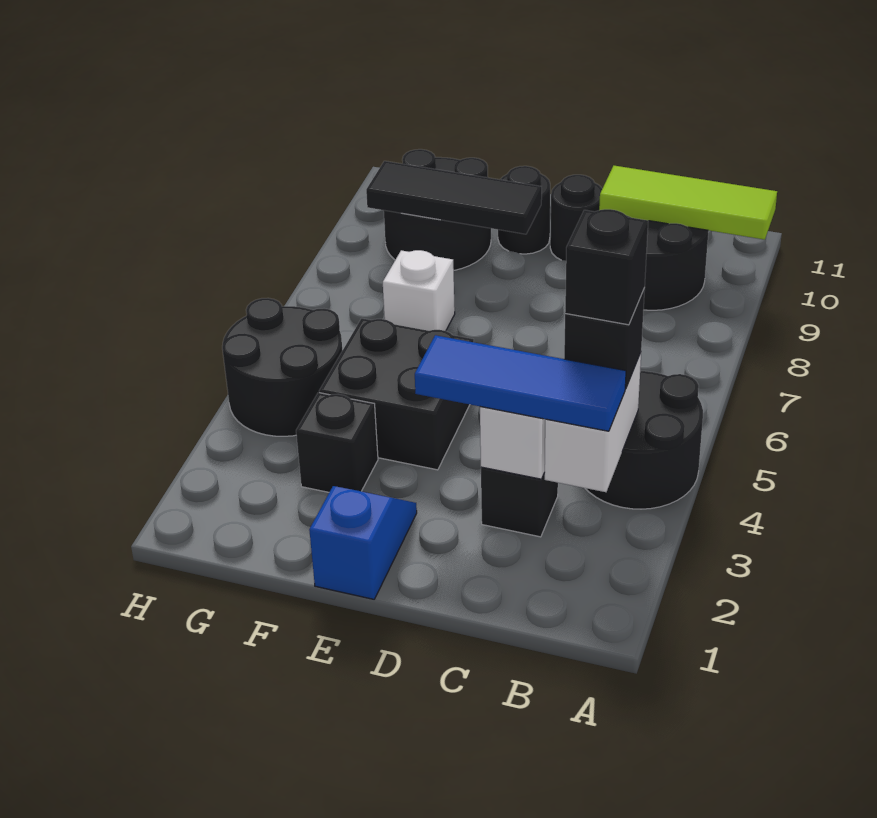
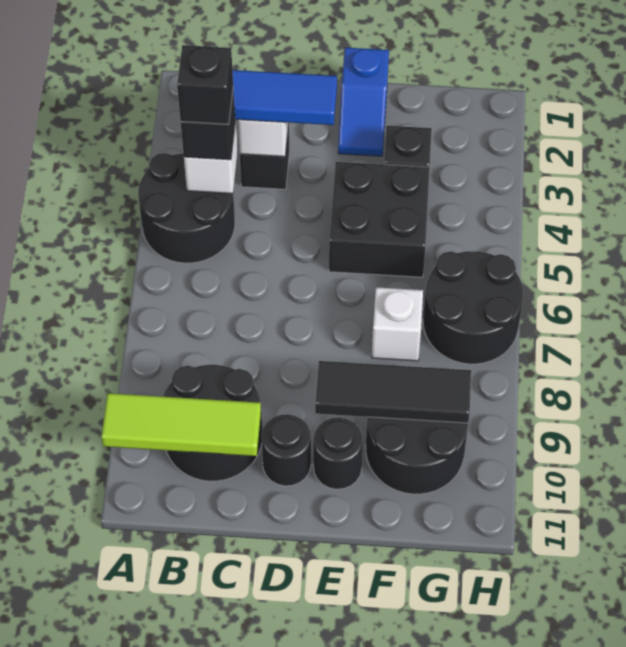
black 2x2 round brick [222,298,342,436] -> black 2x2 round brick moved to [423,251,523,364]

